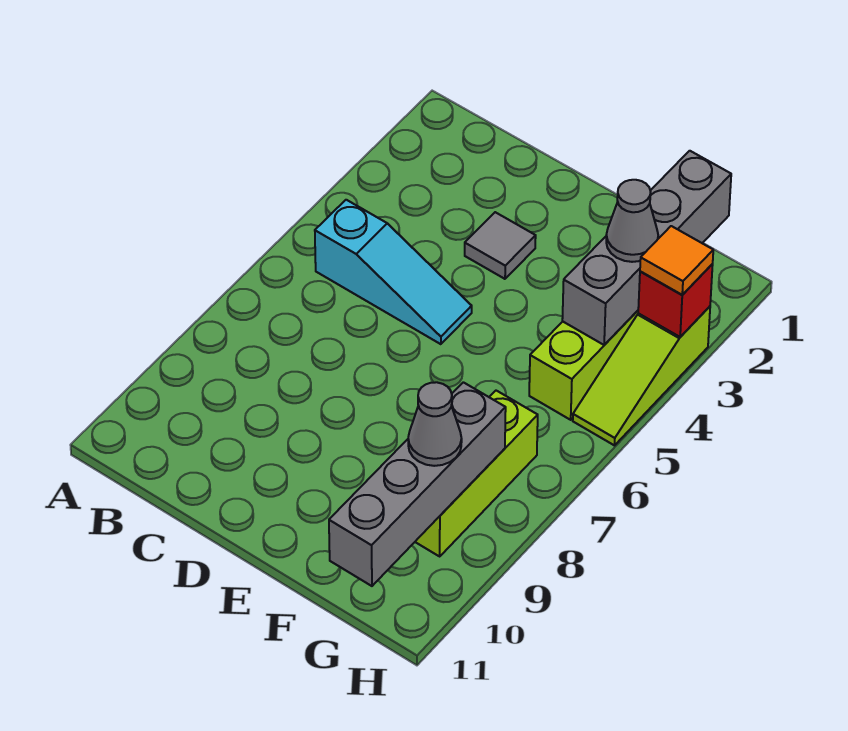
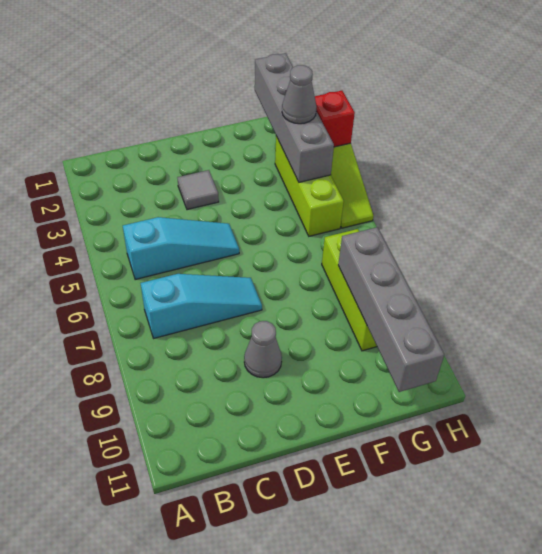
none -> cyan 1x3 slope [140,274,262,338]
grey 1x1 cone [408,382,462,466] -> grey 1x1 cone moved to [244,321,282,378]
orange 1x1 tile [640,226,713,295] -> none

